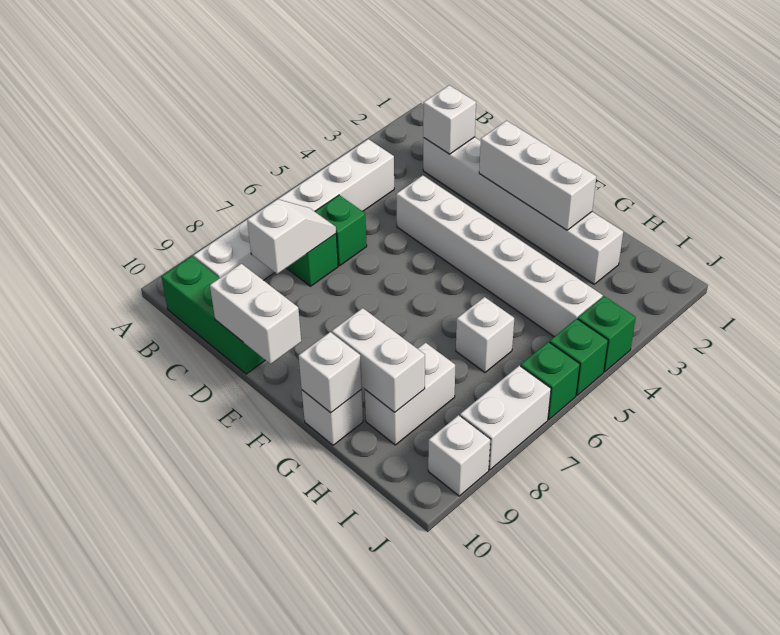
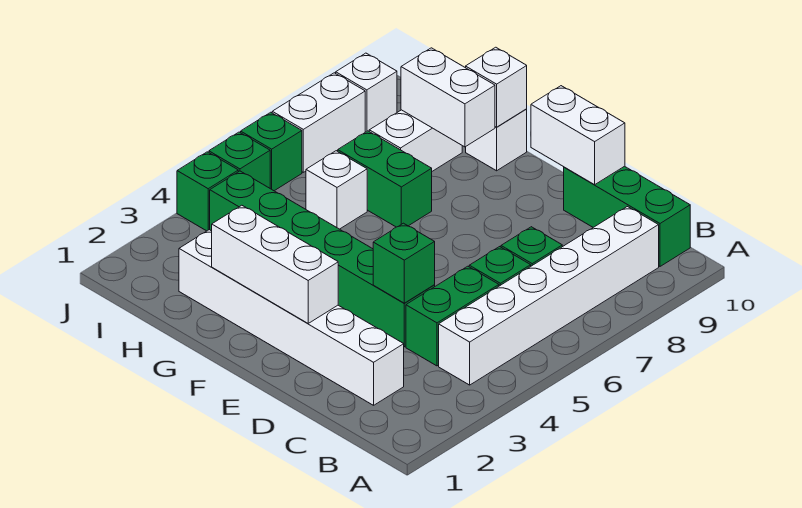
white 1x1 brick [423,85,476,154] -> none
none -> green 1x2 brick [406,266,499,366]
white 1x2 slope [247,199,336,274] -> none
white 1x6 brick [396,175,603,337] -> green 1x6 brick [210,171,435,347]
none -> green 1x1 brick [373,223,435,303]
none -> green 1x2 brick [338,131,432,227]

